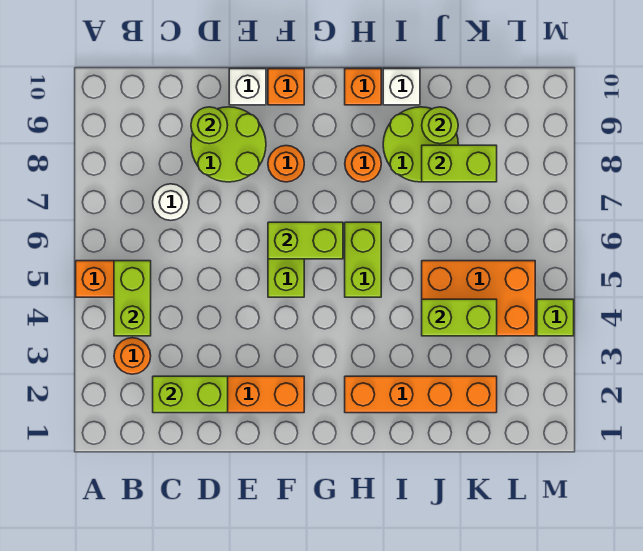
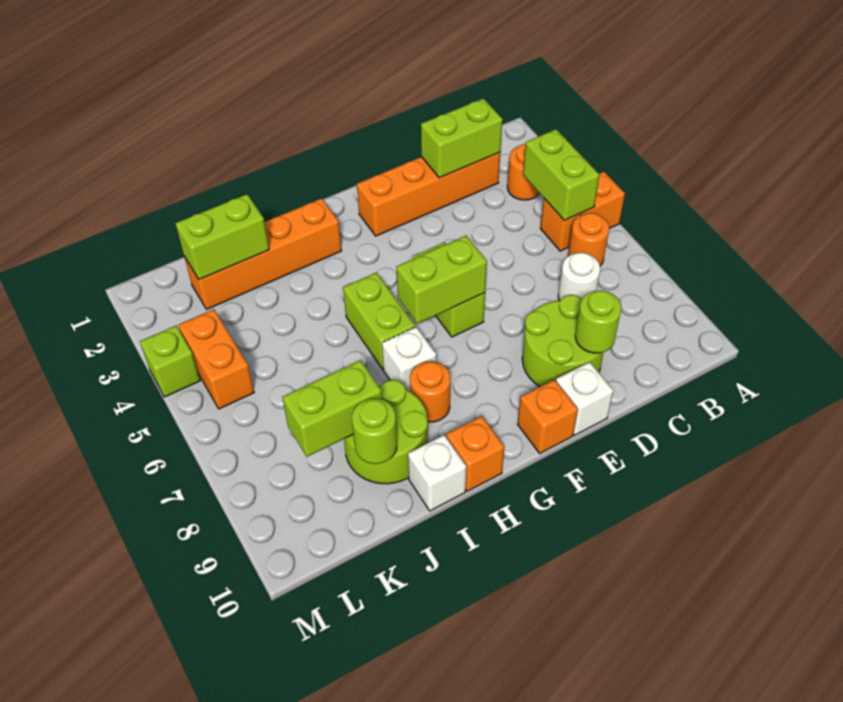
orange 1x1 round brick [268,146,304,182] -> orange 1x1 round brick moved to [568,213,609,266]
none -> white 1x1 brick [382,327,436,392]
orange 2x3 brick [422,261,535,336] -> orange 1x2 brick [179,309,254,409]
lime 1x2 brick [422,299,497,336] -> lime 1x2 brick moved to [175,194,269,280]

